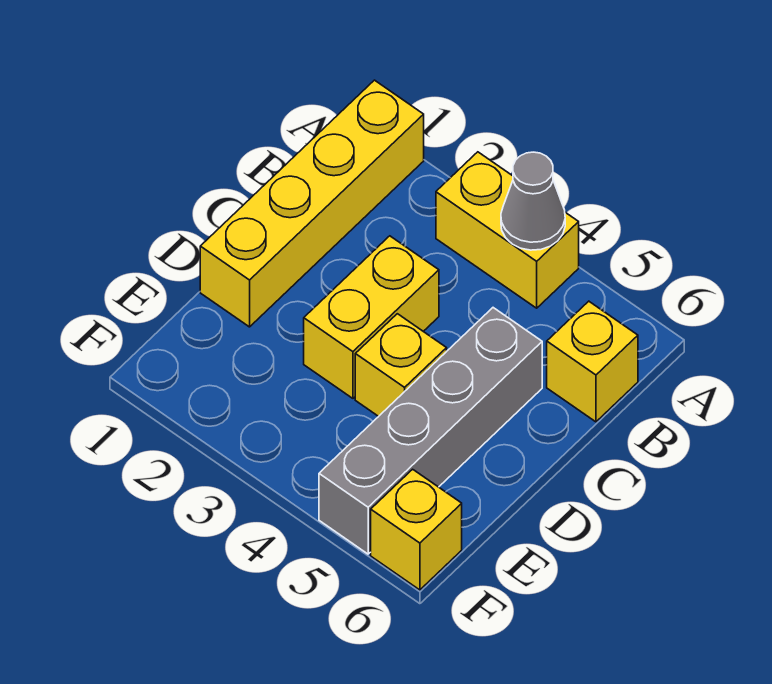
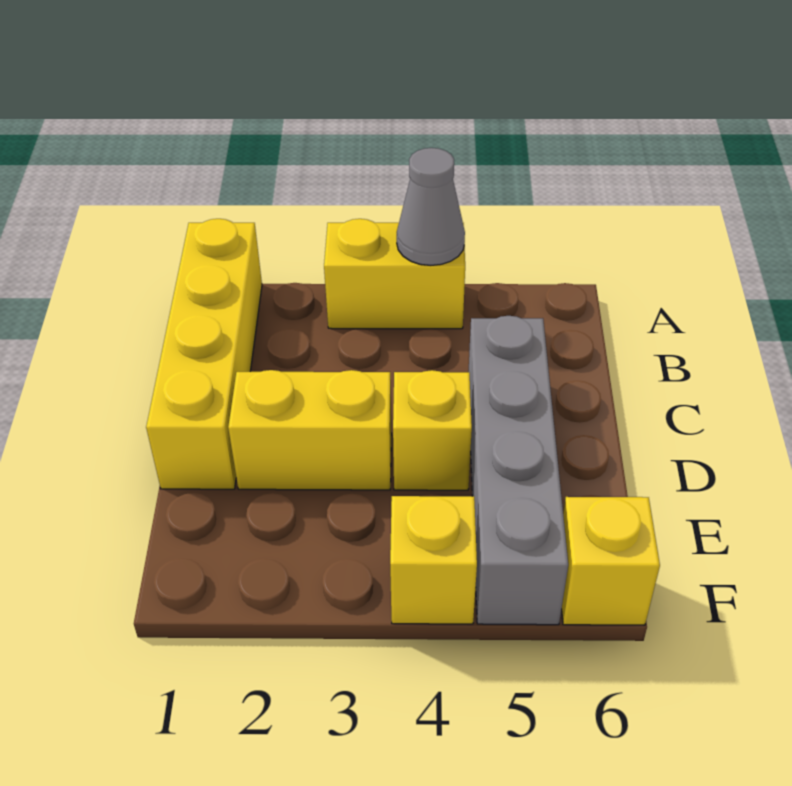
yellow 1x1 brick [547,301,638,422] -> yellow 1x1 brick moved to [390,496,477,624]
yellow 1x2 brick [304,236,439,398] -> yellow 1x2 brick turned to [228,370,392,490]

